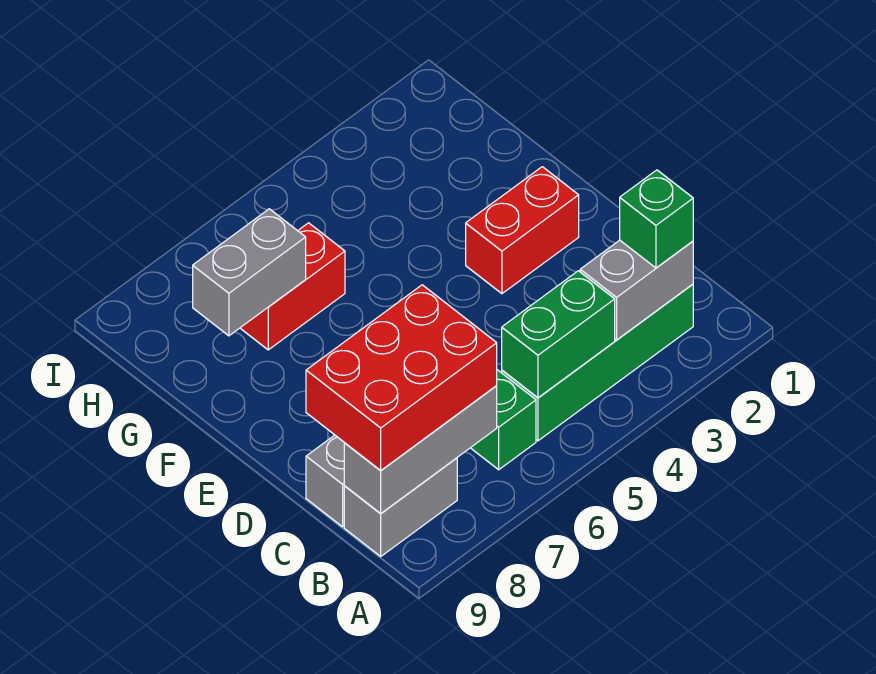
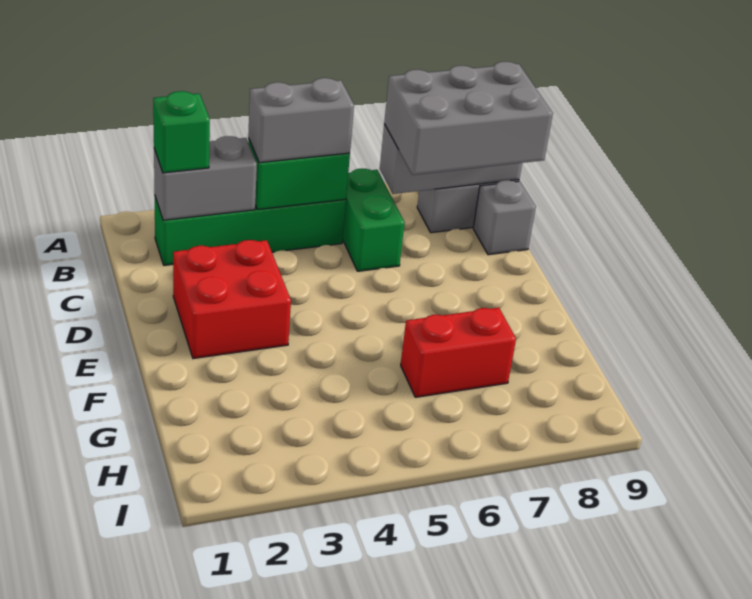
red 2x3 brick [306,285,497,471] -> grey 2x3 brick [384,62,553,175]
red 1x2 brick [466,167,579,294] -> red 2x2 brick [173,240,291,359]
grey 1x2 brick [193,209,306,336] -> grey 1x2 brick moved to [248,78,354,163]

